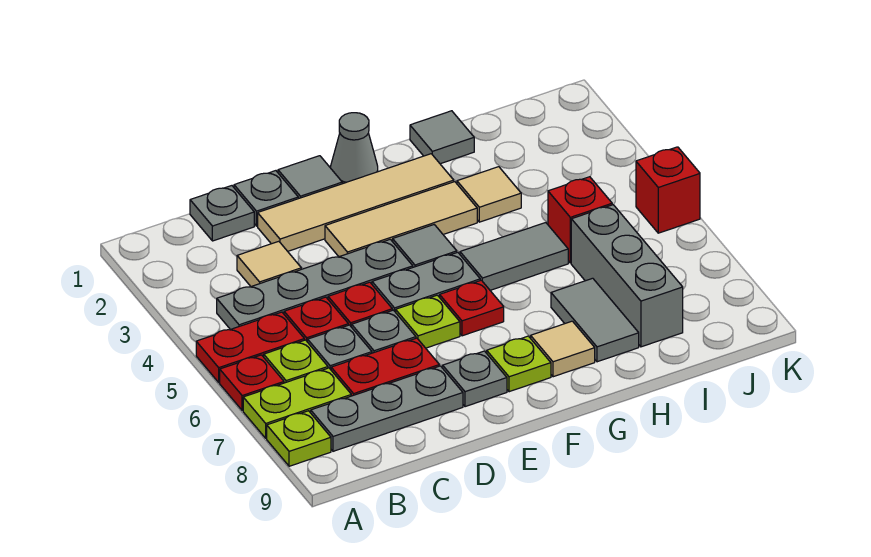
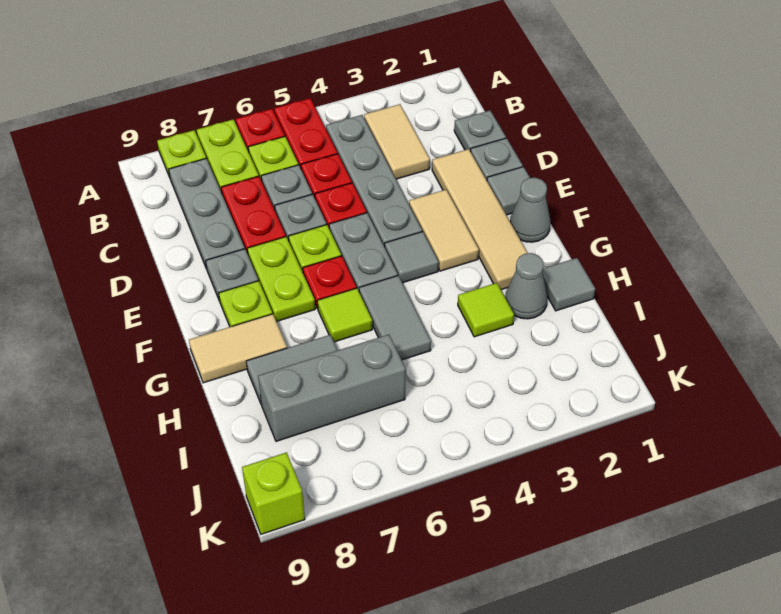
tan 1x1 tile [237,241,301,286] -> tan 1x2 tile [364,104,430,179]
tan 1x3 tile [325,182,477,257] -> tan 1x2 tile [409,190,479,271]
none -> lime 1x2 plate [247,237,315,322]
none -> lime 1x1 tile [317,288,372,342]
tan 1x1 tile [531,321,595,377] -> tan 1x2 tile [189,314,287,383]
none -> grey 1x1 cone [505,253,547,319]
tan 1x1 tile [457,167,521,222] -> lime 1x1 tile [458,283,514,337]
red 1x1 brick [548,177,612,263] -> none
red 1x1 brick [636,147,700,233] -> none
none -> lime 1x1 brick [242,452,305,534]

